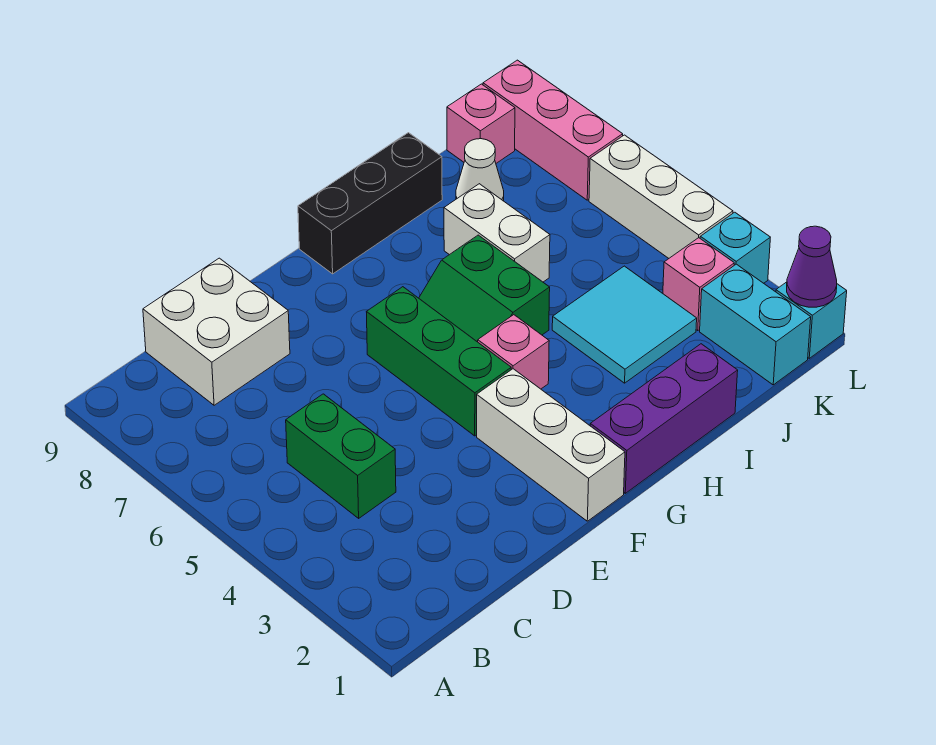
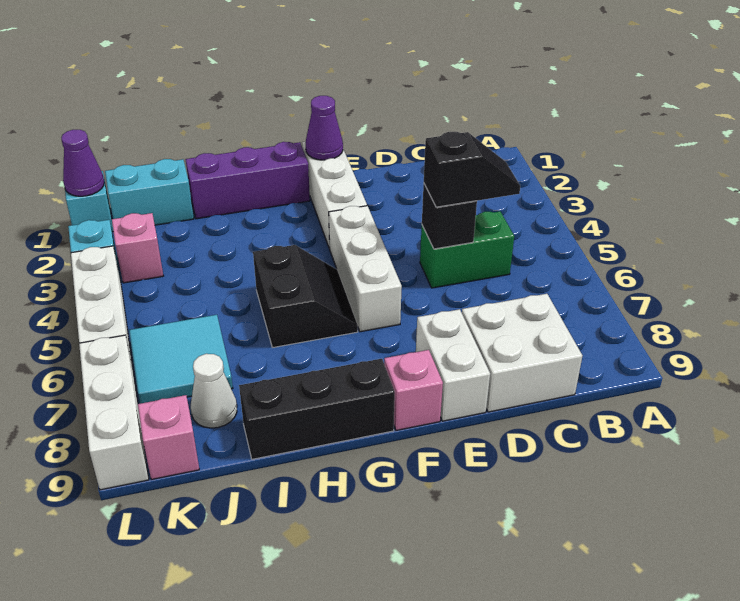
green 1x2 brick [286,394,396,518] -> green 1x2 brick turned to [420,211,514,288]
none -> black 1x2 slope [424,132,520,207]
none -> black 1x1 brick [422,184,477,249]
none -> purple 1x1 cone [305,96,343,160]
green 1x3 brick [367,287,511,436] -> white 1x3 brick [329,206,402,332]
pink 1x1 brick [478,315,549,389] -> pink 1x1 brick moved to [384,350,443,430]
green 2x2 slope [419,235,550,342] -> black 2x2 slope [253,245,358,347]
cyan 2x2 tile [552,266,697,383] -> cyan 2x2 tile moved to [129,315,233,404]
white 1x2 brick [444,184,550,282] -> white 1x2 brick moved to [416,309,490,421]
cyan 1x2 brick [700,264,811,385] -> cyan 1x2 brick turned to [105,159,194,225]
pink 1x3 brick [483,60,623,200] -> white 1x3 brick [79,335,149,490]

